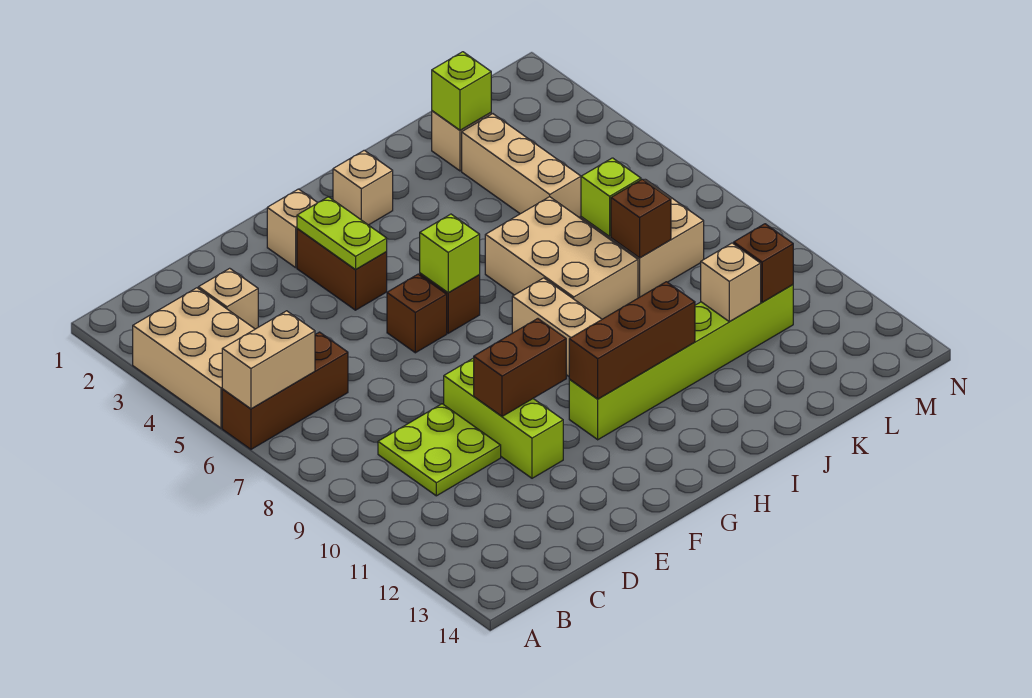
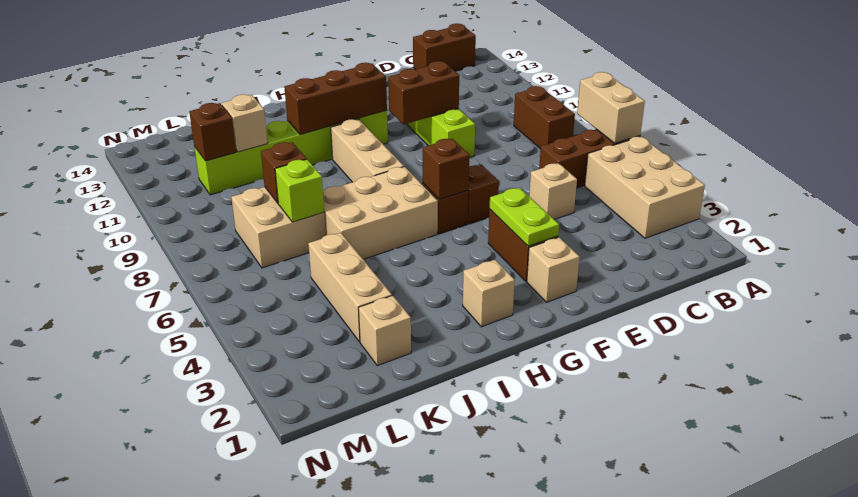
tan 1x2 brick [222,311,315,409] -> tan 1x2 brick turned to [577,72,645,143]
none -> brown 1x2 brick [514,86,575,149]
none -> brown 1x2 brick [413,24,476,71]
tan 1x1 brick [198,268,258,329] -> tan 1x1 brick moved to [529,163,577,220]
lime 2x2 plate [378,404,501,496] -> none
lime 1x1 brick [420,214,480,293] -> brown 1x1 brick [423,139,470,200]
tan 2x3 brick [485,197,638,319] -> tan 2x3 brick turned to [323,167,438,259]
lime 1x1 brick [432,52,491,130] -> none

